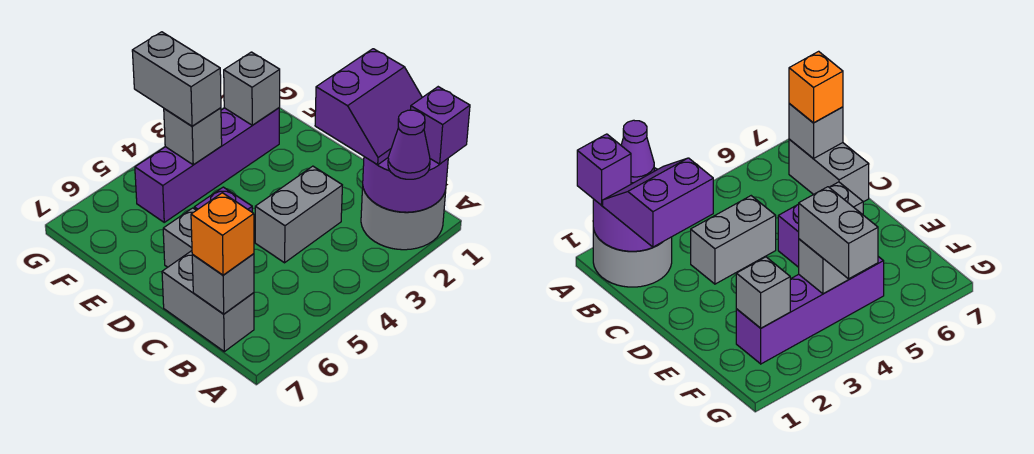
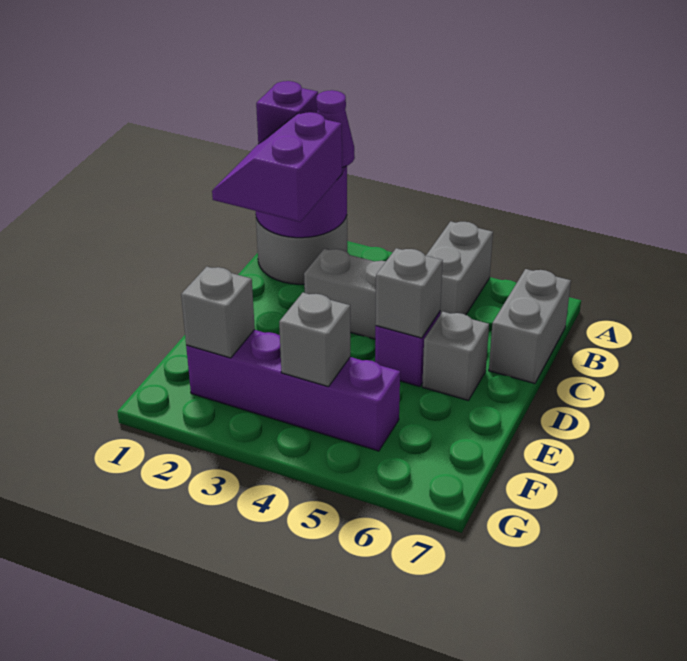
purple 2x2 slope [315,49,422,165] -> purple 2x2 slope turned to [212,112,342,222]
grey 1x1 brick [192,254,254,314] -> grey 1x1 brick moved to [375,248,443,338]
orange 1x1 brick [191,193,254,275] -> none
grey 1x2 brick [132,32,221,126] -> grey 1x2 brick moved to [426,221,493,315]

